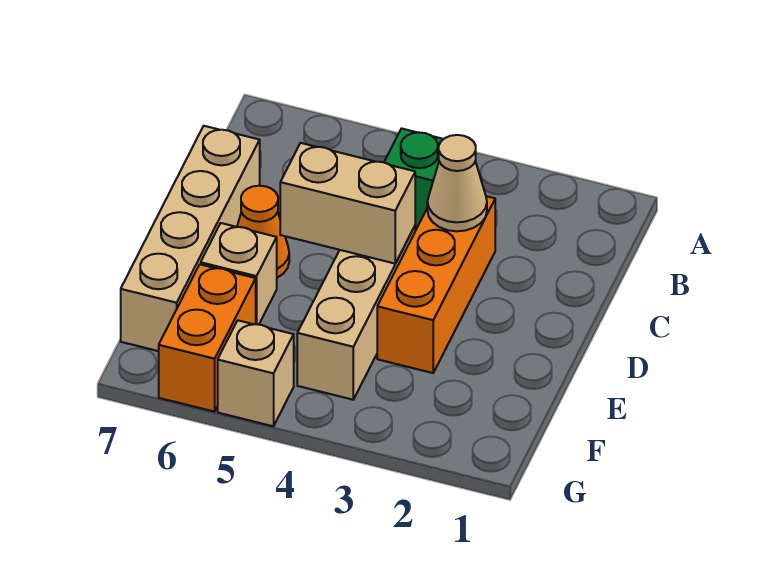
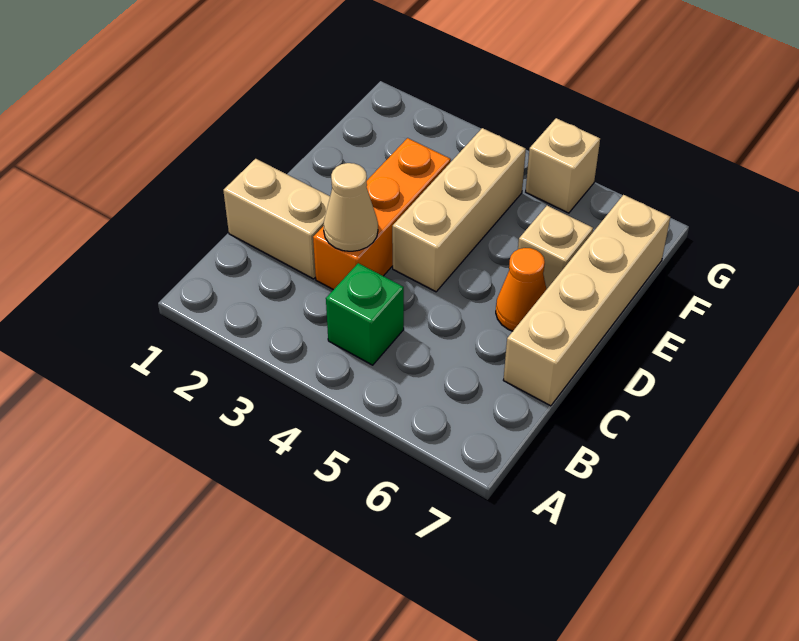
tan 1x2 brick [280,143,415,264] -> tan 1x2 brick moved to [223,159,330,279]
orange 1x2 brick [159,264,256,412] -> none

